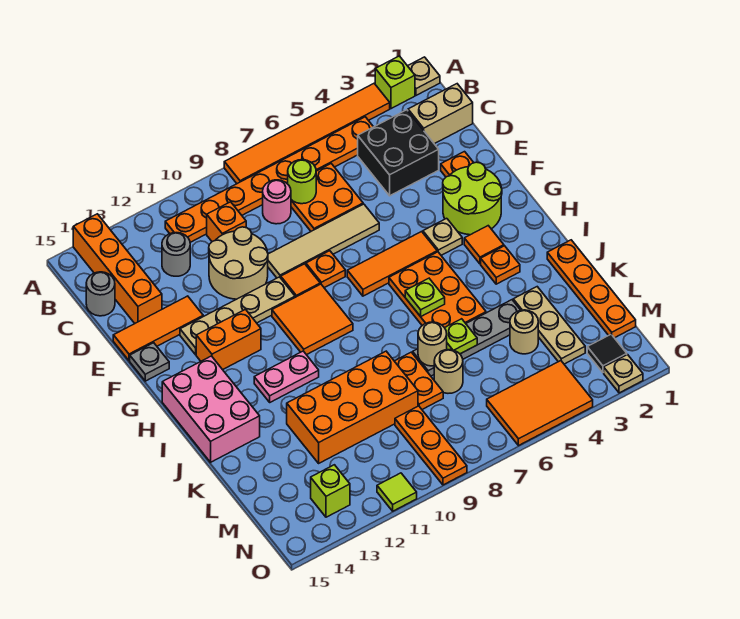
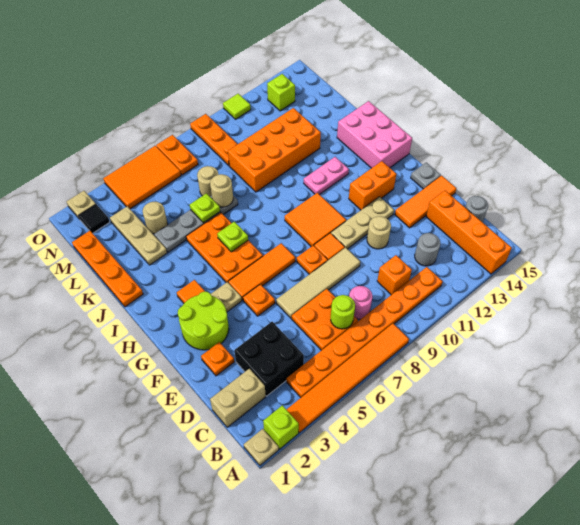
tan 2x2 round brick [209,227,268,299] -> tan 1x1 round brick [367,216,391,249]
tan 1x4 plate [180,277,295,355] -> tan 1x3 plate [331,197,394,249]
orange 1x1 plate [481,246,520,284] -> orange 1x1 plate moved to [243,284,275,316]
orange 1x2 plate [395,352,443,409] -> orange 1x2 plate moved to [156,135,198,175]

